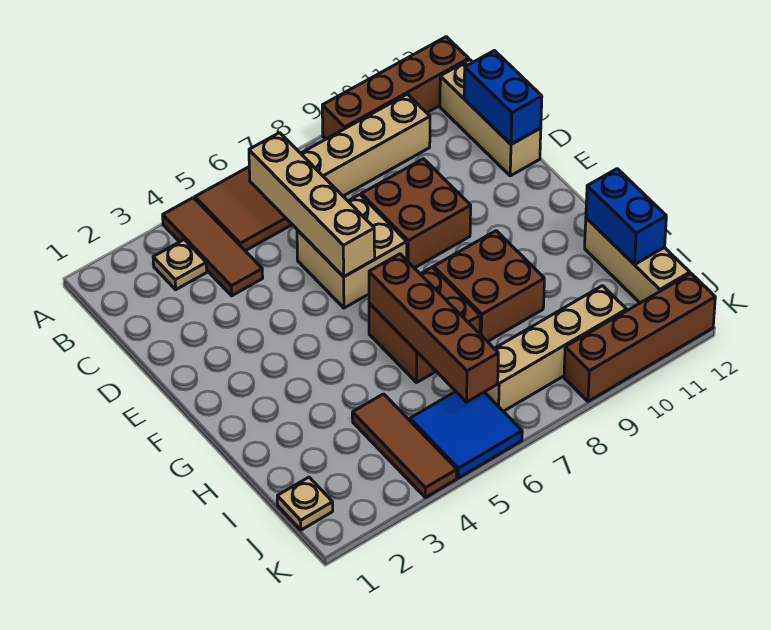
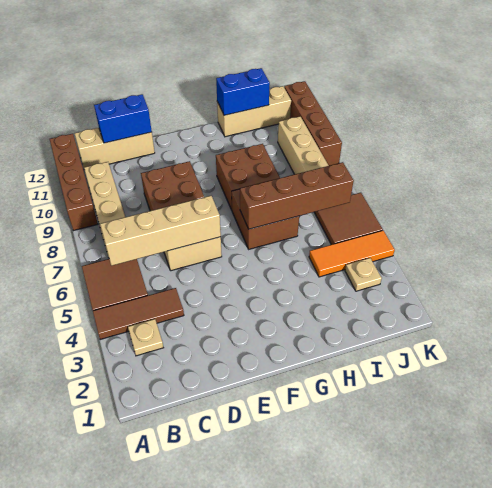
brown 1x3 tile [352,394,457,498] -> orange 1x3 tile [309,231,395,277]
tan 1x1 plate [277,477,333,530] -> tan 1x1 plate moved to [345,258,382,291]
blue 2x2 tile [410,391,522,478] -> brown 2x2 tile [314,193,383,245]

